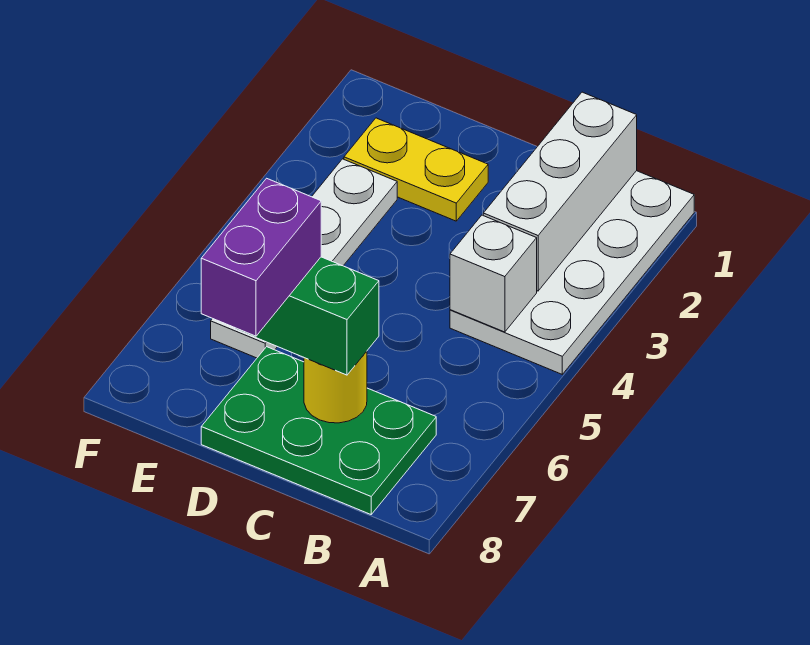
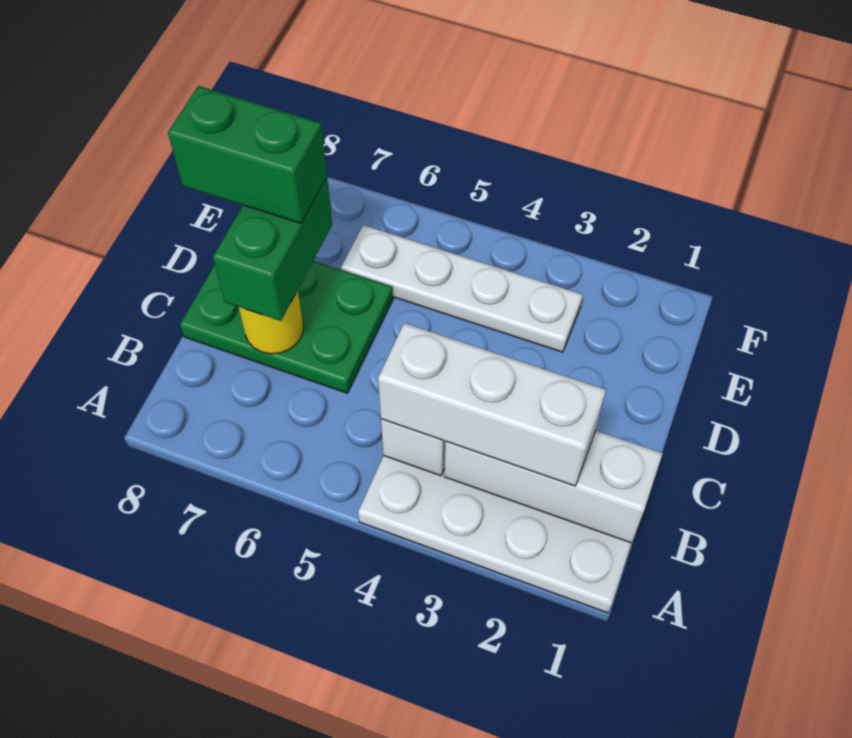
none -> white 1x3 brick [378,323,606,486]
green 2x3 plate [201,347,436,514] -> green 2x3 plate turned to [180,261,393,393]
yellow 1x2 plate [344,118,488,221] -> none
purple 1x2 brick [201,178,321,336] -> green 1x2 brick [168,86,327,223]

